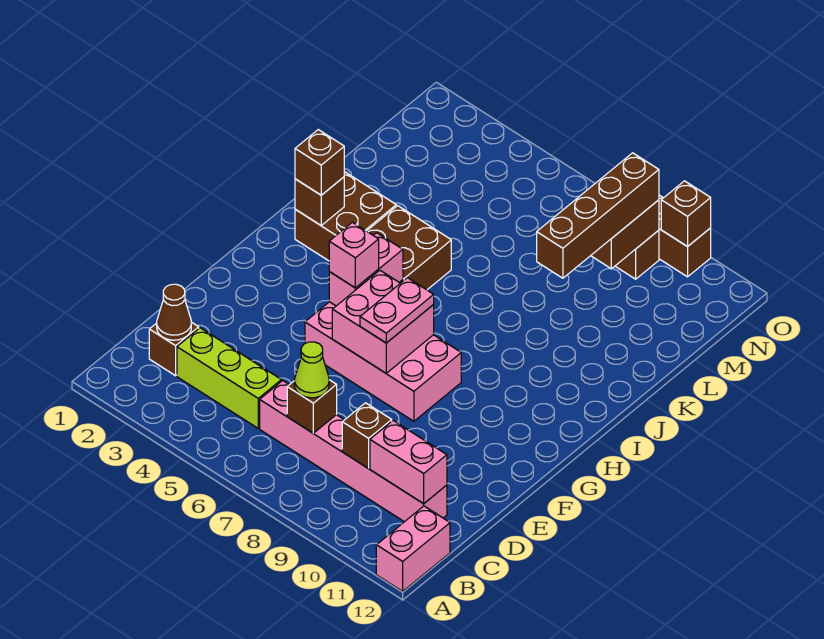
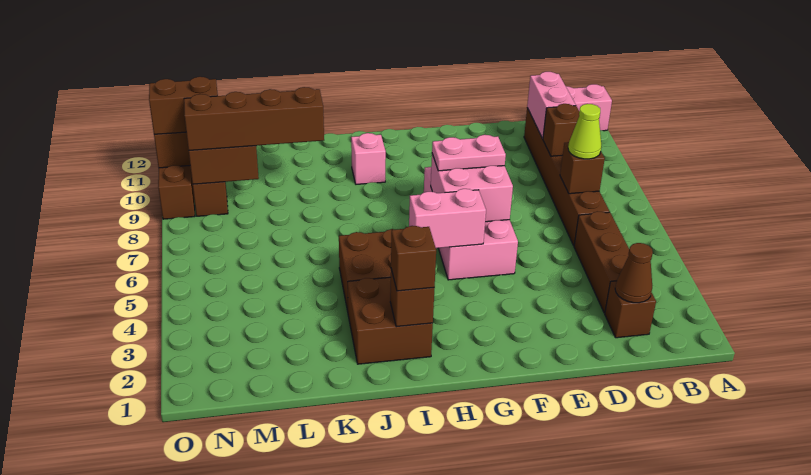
lime 1x3 brick [177,328,281,428] -> brown 1x3 brick [574,211,629,313]
pink 1x6 brick [260,381,447,522] -> brown 1x6 brick [524,108,610,245]
pink 1x1 brick [329,222,379,288] -> pink 1x1 brick moved to [351,133,386,184]
none -> brown 1x2 brick [149,77,218,134]

